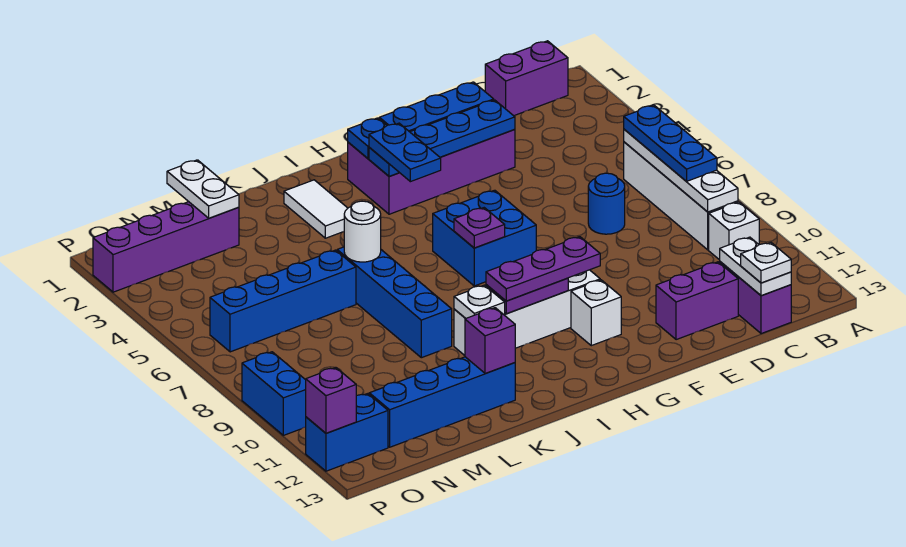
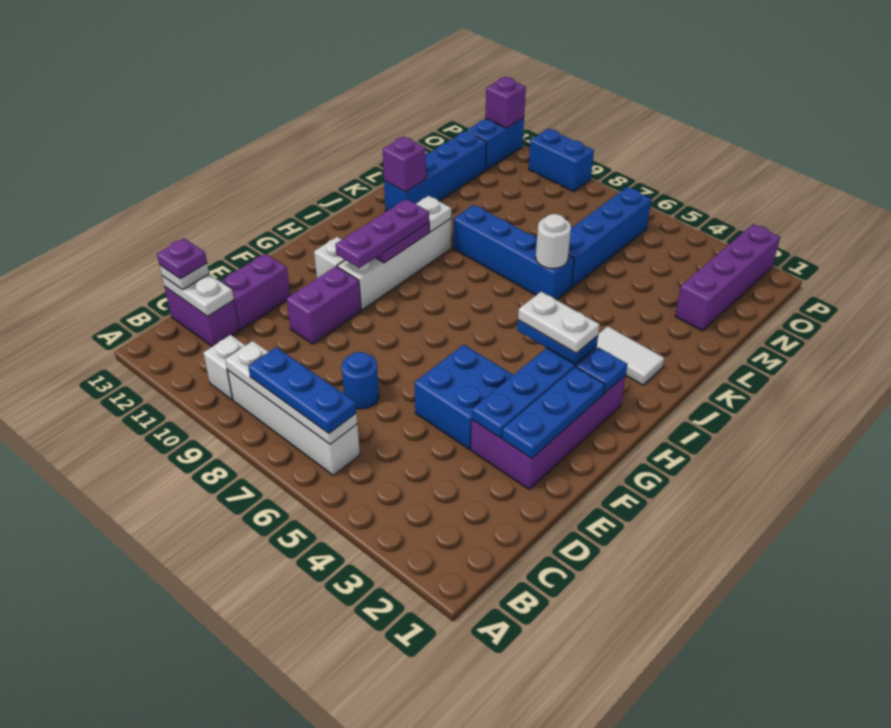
purple 1x2 brick [485,41,568,116] -> purple 1x2 brick moved to [287,266,361,344]
blue 2x2 brick [433,190,536,286] -> blue 2x2 brick moved to [414,345,513,449]
purple 1x1 plate [454,208,505,248] -> purple 1x1 plate moved to [157,238,207,279]
white 1x2 plate [167,160,239,218] -> white 1x2 plate moved to [518,292,600,353]

